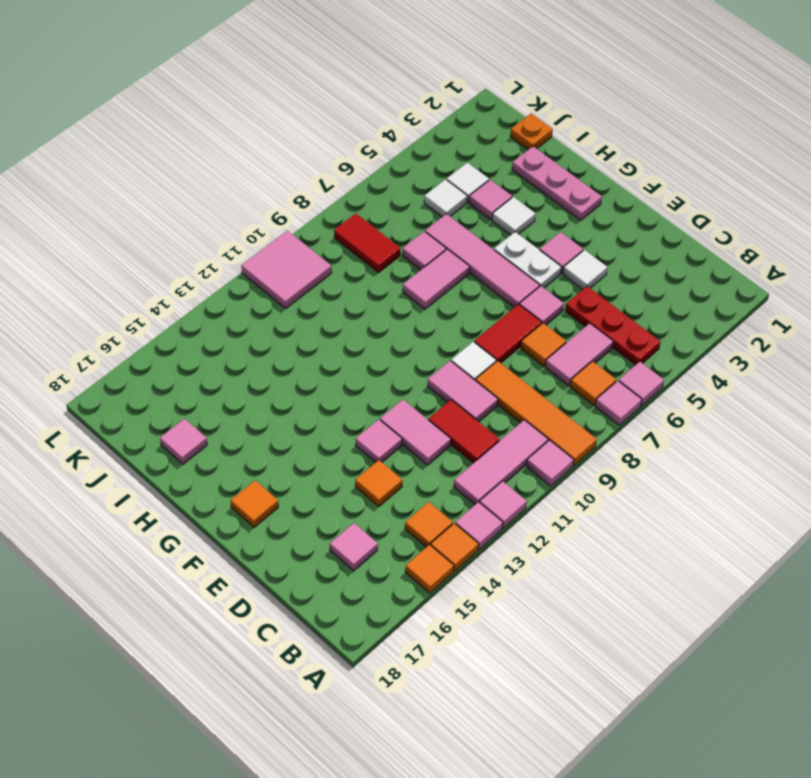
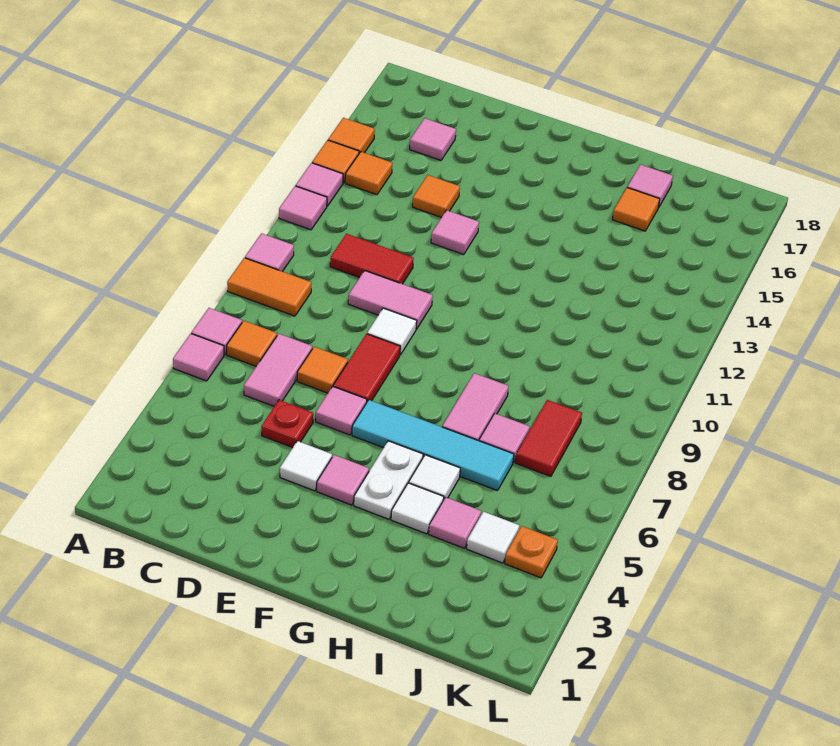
orange 1x4 tile [476,361,597,466] -> orange 1x2 tile [227,258,311,316]
red 1x3 plate [565,286,660,365] -> red 1x1 plate [262,400,313,448]
pink 1x3 tile [454,420,548,504] -> none
pink 1x2 tile [380,400,451,465] -> none
white 1x2 plate [494,232,562,288] -> white 1x2 plate turned to [354,441,423,519]
pink 1x4 tile [425,214,540,307] -> cyan 1x4 tile [352,400,514,491]
orange 1x1 tile [231,481,278,527] -> orange 1x1 tile moved to [613,188,660,231]
pink 1x3 plate [512,146,602,220] -> none
orange 1x1 plate [510,114,553,150] -> orange 1x1 plate moved to [505,526,558,578]
white 1x1 tile [424,179,467,217] -> white 1x1 tile moved to [409,455,460,500]
red 1x2 tile [334,214,400,273] -> red 1x2 tile turned to [516,400,582,476]
pink 2x2 tile [241,231,332,309] -> none

